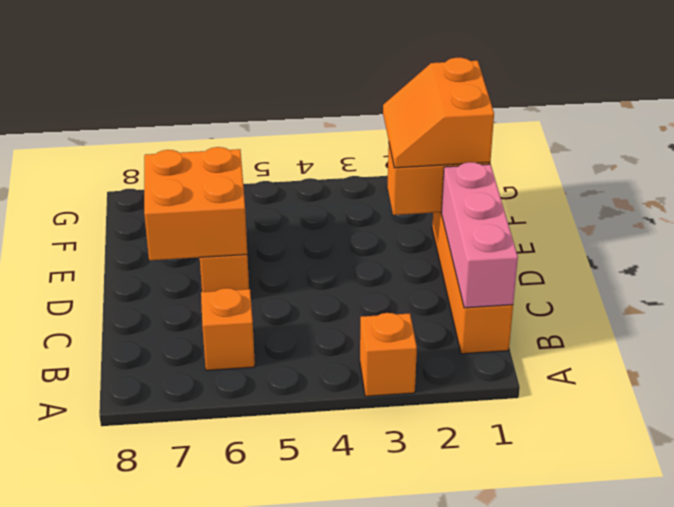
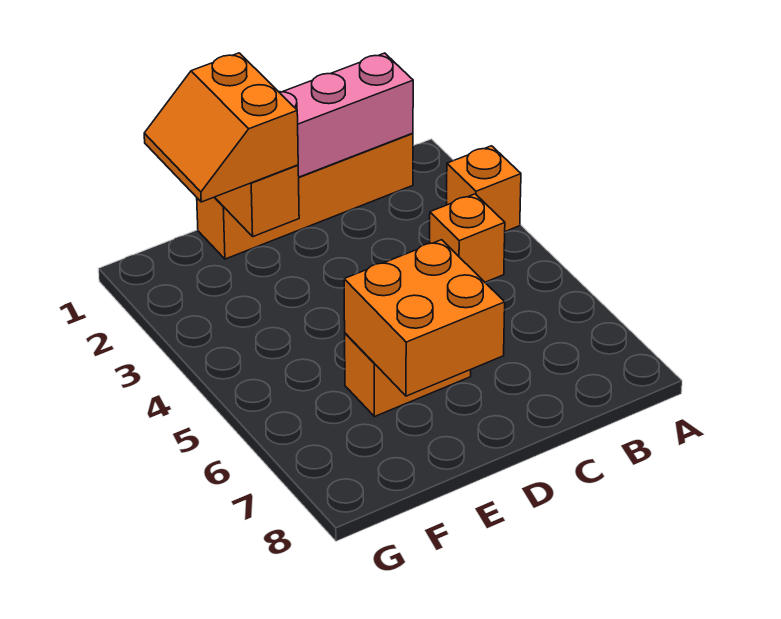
orange 1x1 brick [201,288,255,370] -> orange 1x1 brick moved to [430,194,505,282]
orange 2x2 slope [383,58,494,168] -> orange 2x2 slope turned to [144,53,298,202]

